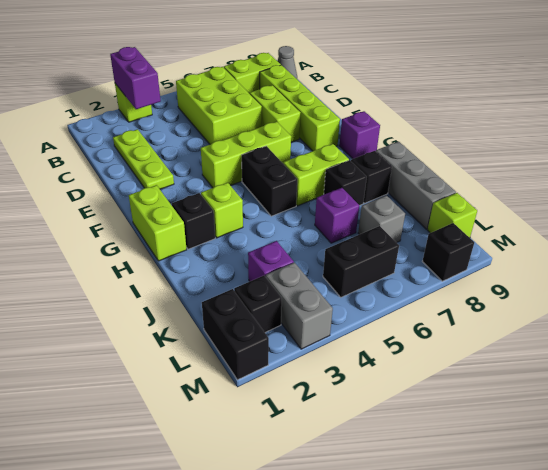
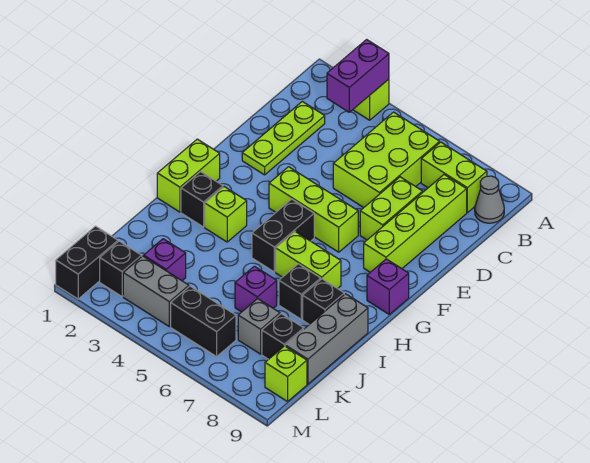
grey 1x2 brick [266,263,333,349] -> grey 1x2 brick turned to [123,256,189,327]
black 1x1 brick [422,223,474,281] -> black 1x1 brick moved to [262,314,304,359]

